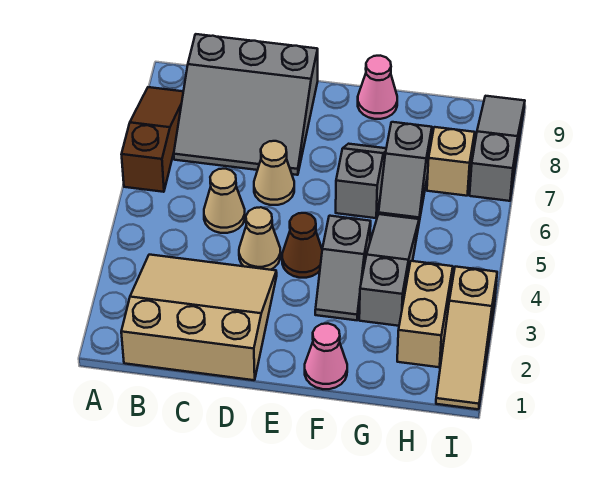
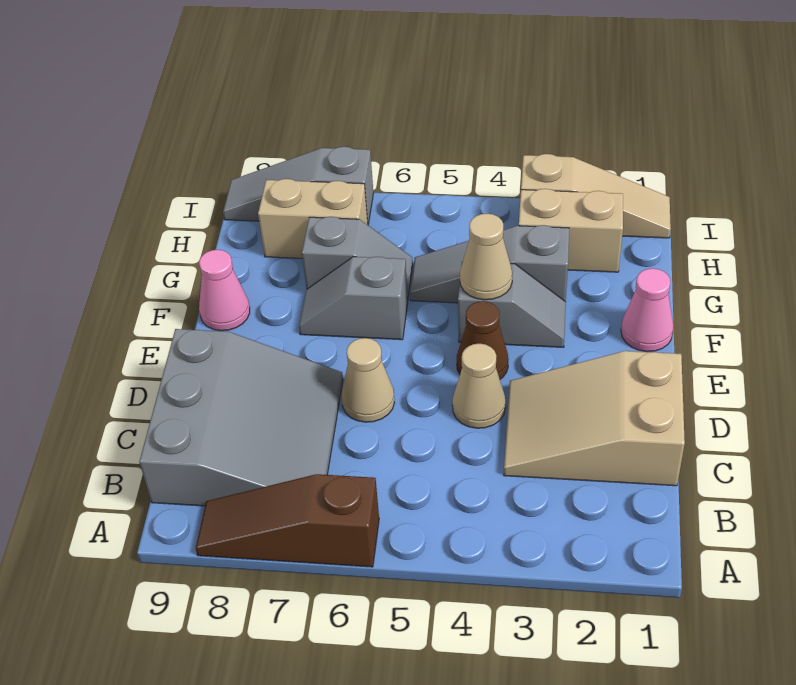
tan 3x3 slope [121,255,277,380] -> tan 2x3 slope [504,351,685,486]
tan 1x1 cone [204,169,245,233] -> tan 1x1 cone moved to [460,214,512,300]
tan 1x1 brick [427,127,475,196] -> tan 1x2 brick [258,179,368,259]

